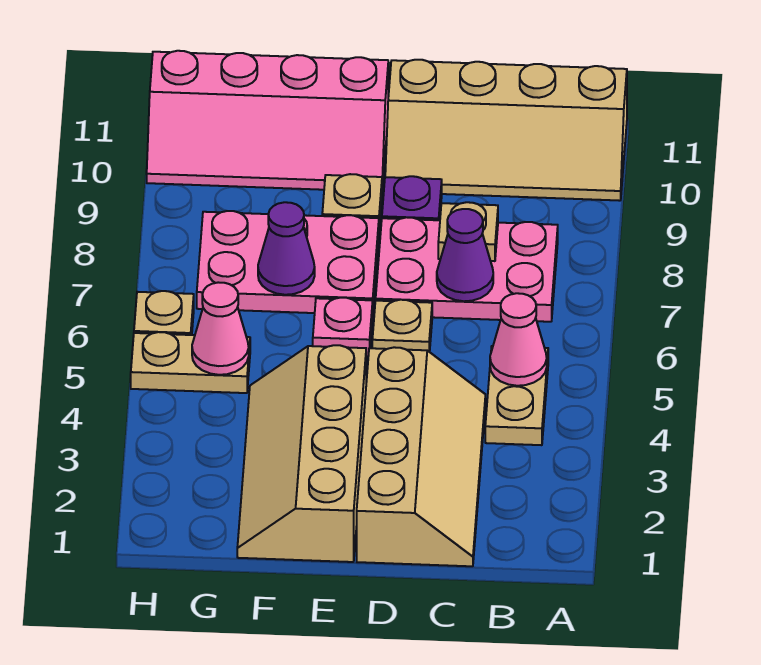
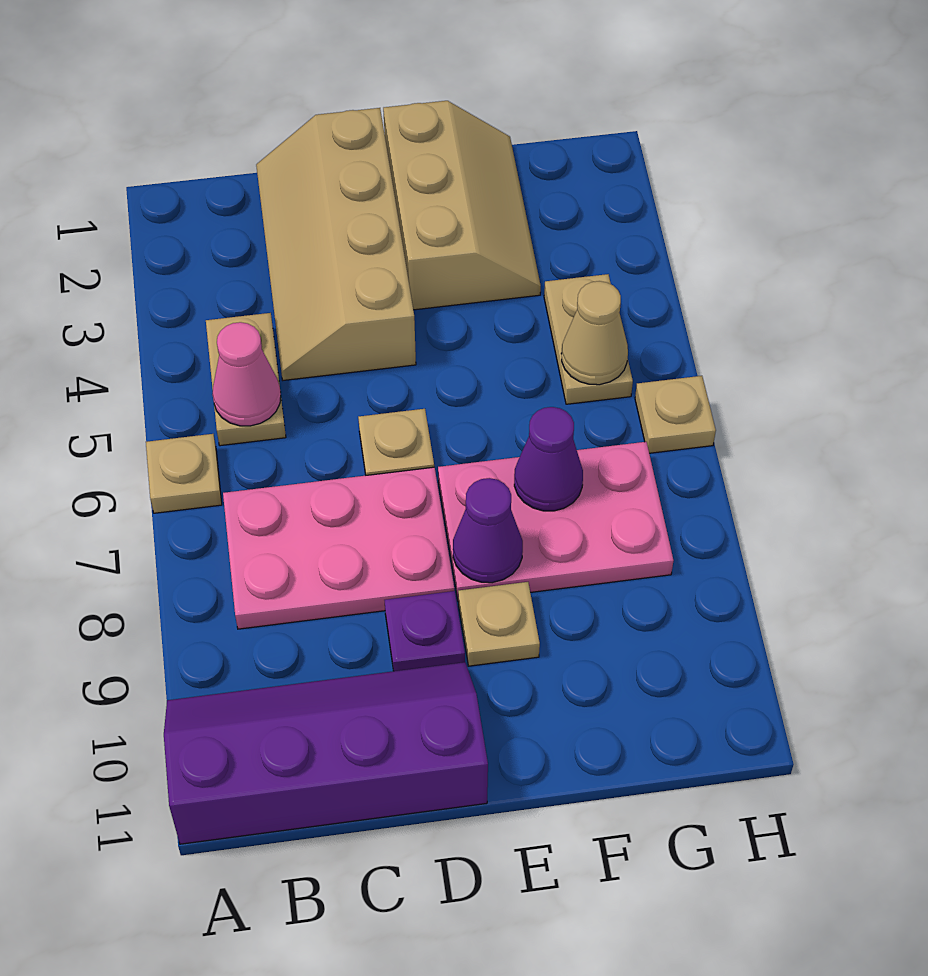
tan 2x4 slope [385,60,627,201] -> purple 2x4 slope [164,662,488,844]
purple 1x1 cone [437,209,493,301] -> purple 1x1 cone moved to [453,478,523,583]
tan 1x1 plate [438,202,498,261] -> tan 1x1 plate moved to [146,434,222,513]
tan 2x4 slope [237,345,366,562] -> tan 2x3 slope [383,101,541,310]
pink 1x1 plate [313,298,373,356] -> none
pink 2x4 slope [147,51,388,190] -> none
tan 1x2 plate [131,332,250,393] -> tan 1x2 plate turned to [544,274,633,404]
pink 1x1 cone [192,282,249,375] -> tan 1x1 cone [561,281,628,385]

